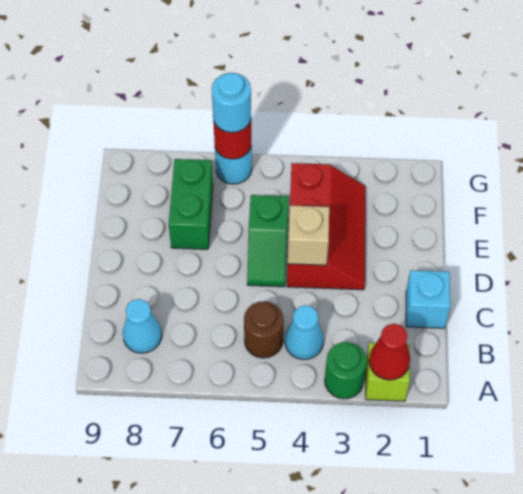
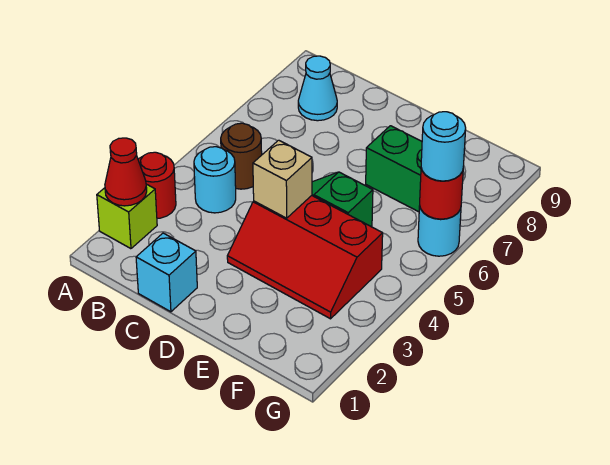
green 1x1 round brick [325,342,367,399] -> red 1x1 round brick [138,152,176,218]
cyan 1x1 cone [285,305,324,360] -> cyan 1x1 round brick [194,147,236,213]

